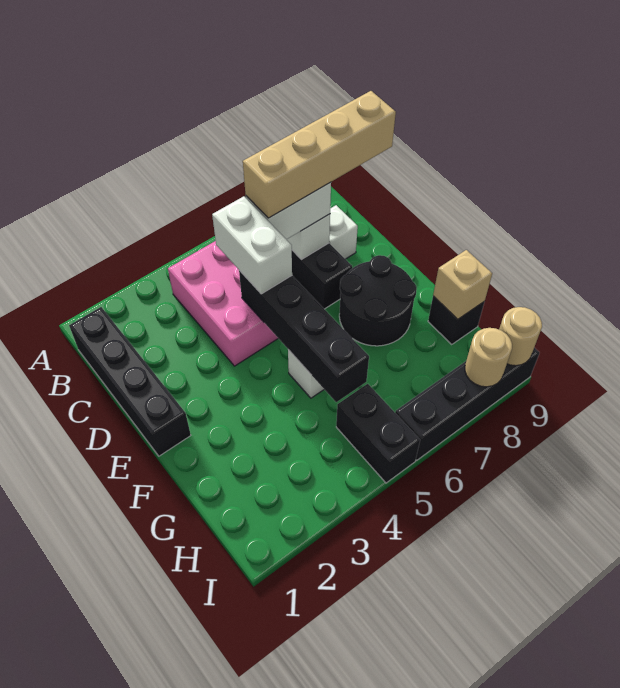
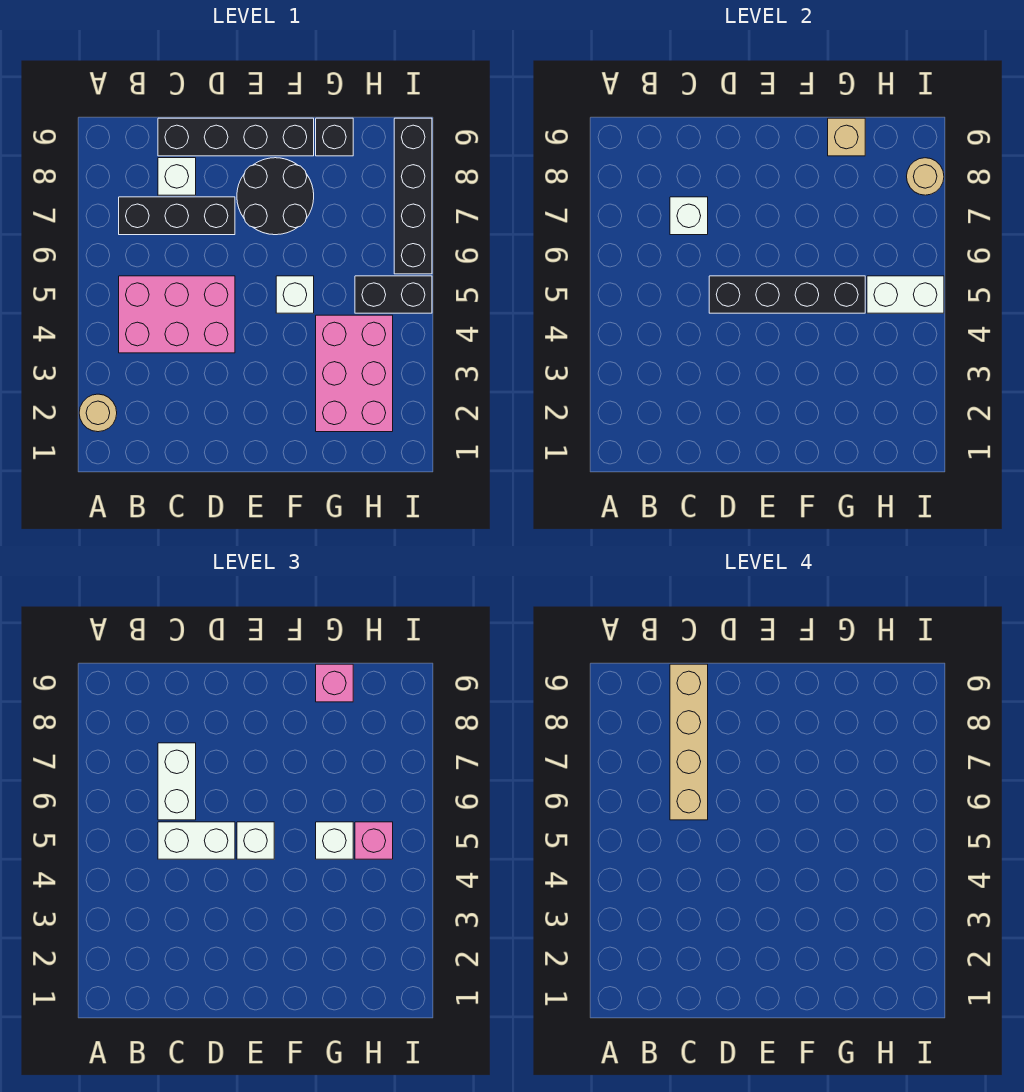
black 1x4 brick [69,307,191,456] -> black 1x4 brick moved to [158,118,314,156]
none -> white 1x1 brick [237,822,274,859]
none -> pink 2x3 brick [316,315,393,432]
none -> white 1x1 brick [316,822,353,859]
none -> pink 1x1 brick [316,664,353,702]
none -> white 1x2 brick [867,276,944,313]
none -> pink 1x1 brick [355,822,393,859]
tan 1x1 round brick [499,307,542,366] -> tan 1x1 round brick moved to [79,394,117,432]

